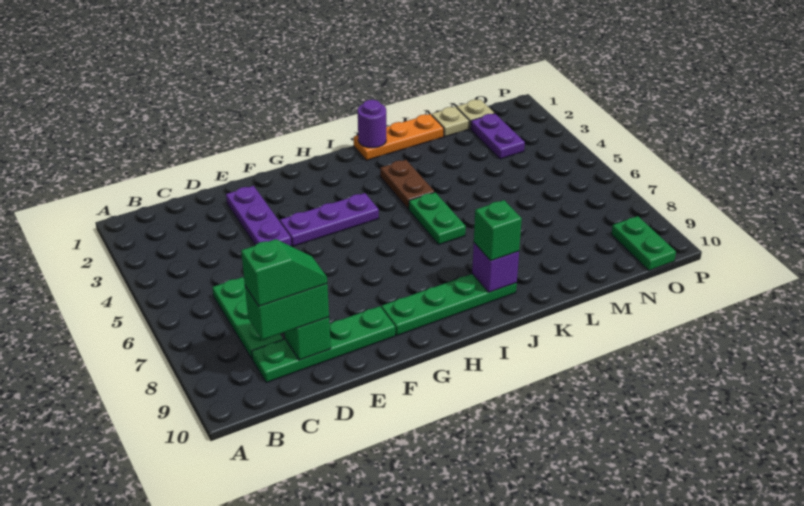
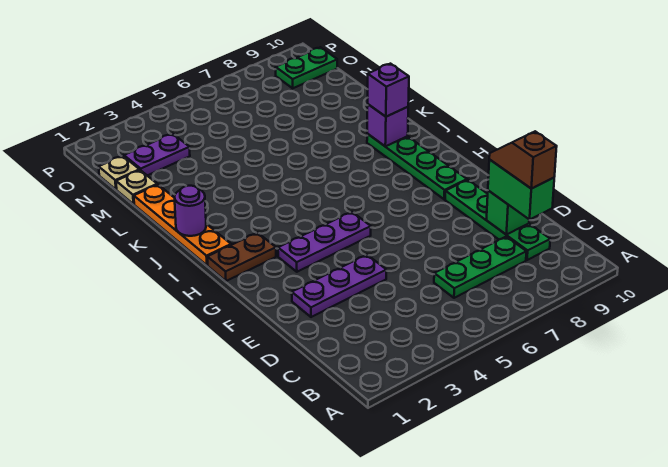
green 1x2 slope [241,239,327,306] -> brown 1x2 slope [489,131,557,189]
purple 1x3 plate [280,193,379,246] -> purple 1x3 plate turned to [278,212,371,272]
orange 1x3 plate [354,114,444,160] -> orange 1x4 plate [134,185,231,265]
brown 1x2 plate [380,160,435,209] -> brown 1x2 plate moved to [207,233,276,281]
green 1x2 plate [409,192,466,245] -> none
green 1x1 brick [474,200,522,261] -> purple 1x1 brick [368,64,409,117]

